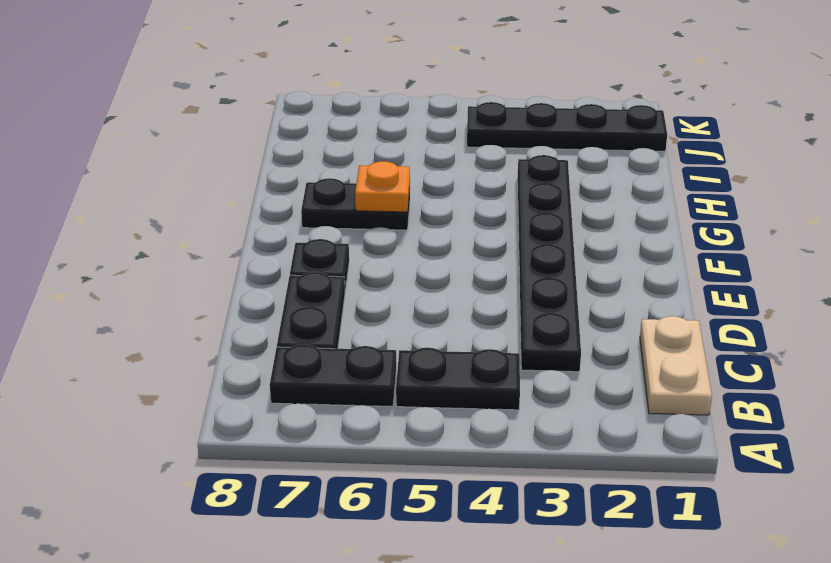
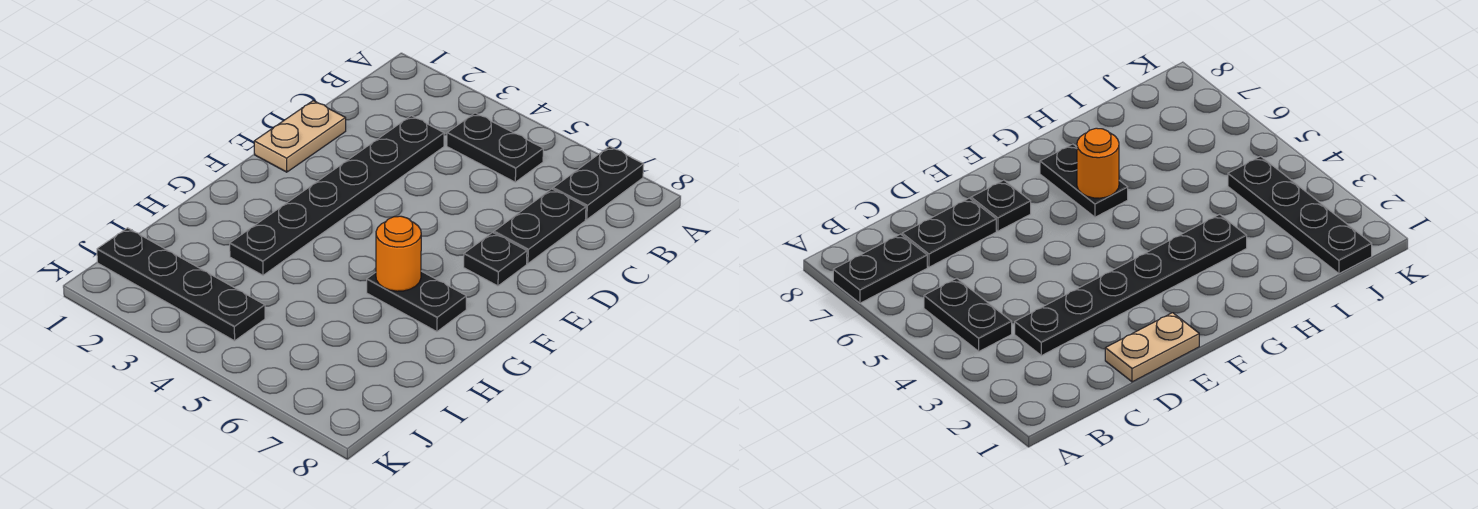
tan 1x2 plate [640,316,712,415] -> tan 1x2 plate moved to [254,101,346,172]
black 1x2 plate [270,344,396,407] -> black 1x2 plate turned to [553,146,644,220]
orange 1x1 plate [355,161,410,212] -> orange 1x1 round brick [376,216,421,291]

